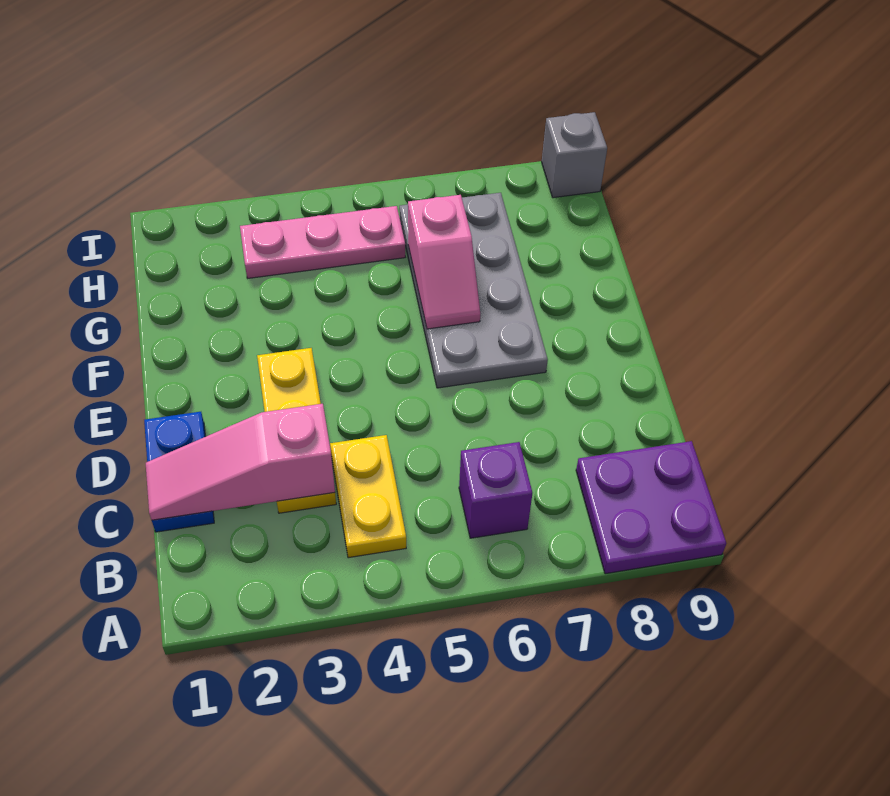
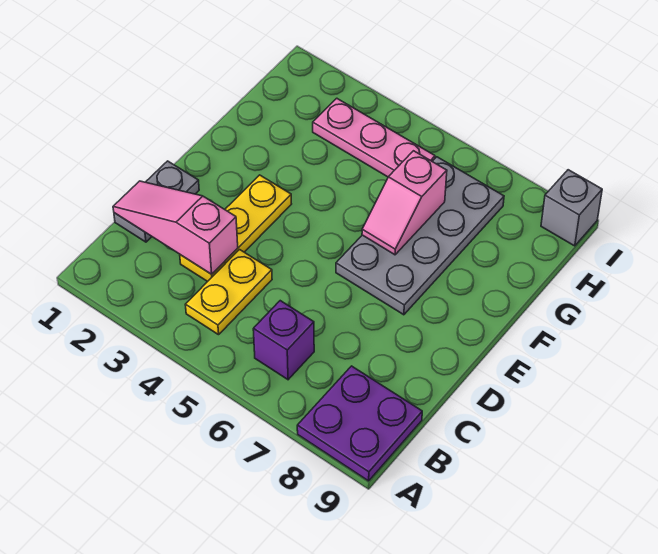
blue 1x2 plate [144,412,214,532] -> grey 1x2 plate [114,161,199,242]

